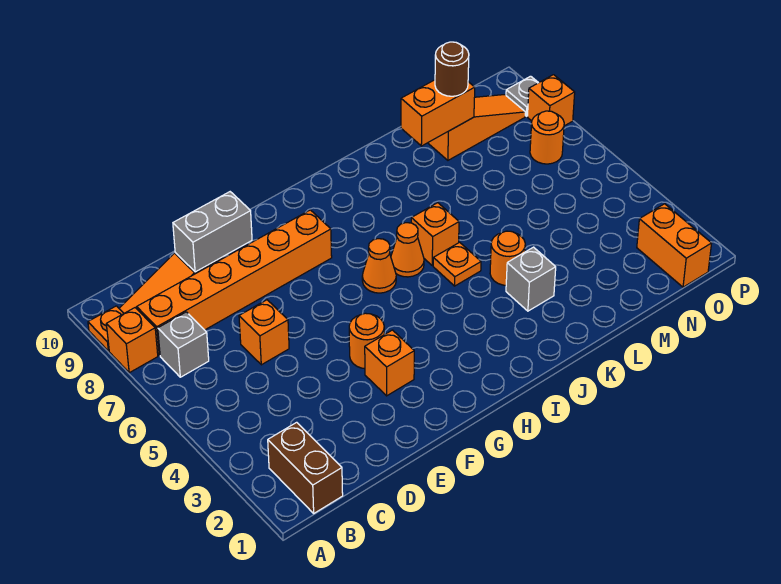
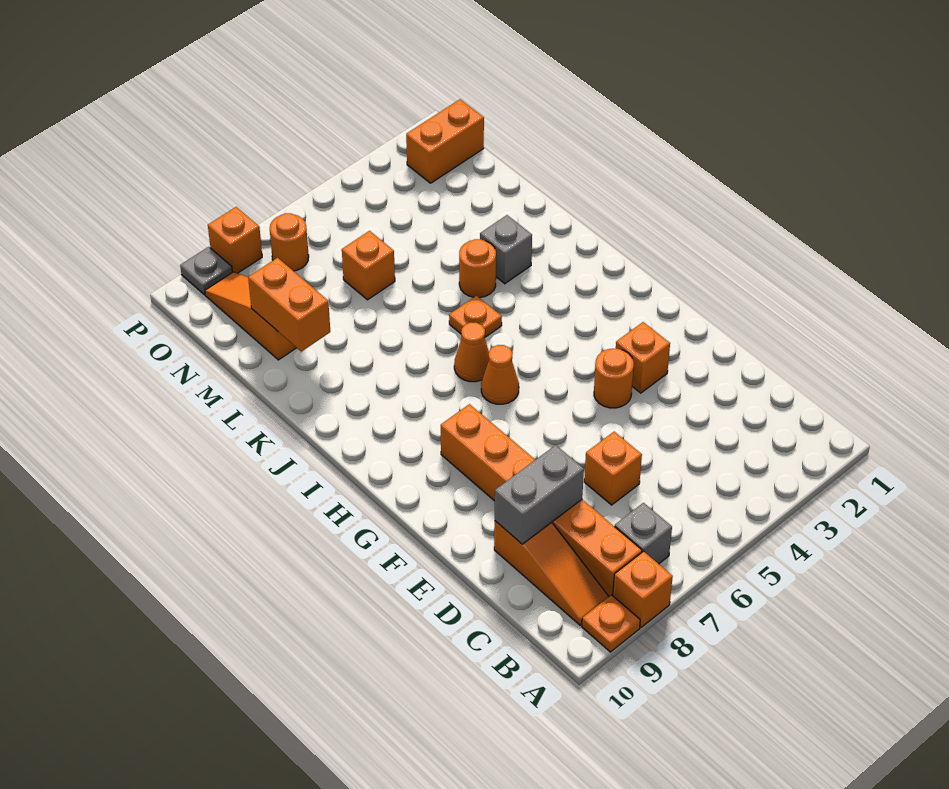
brown 1x2 brick [268,422,343,513] -> none
grey 1x2 brick [173,192,252,272] -> grey 1x2 brick turned to [495,445,584,544]
orange 1x1 brick [411,203,459,266] -> orange 1x1 brick moved to [342,231,395,300]
brown 1x1 round brick [435,42,469,96] -> none

